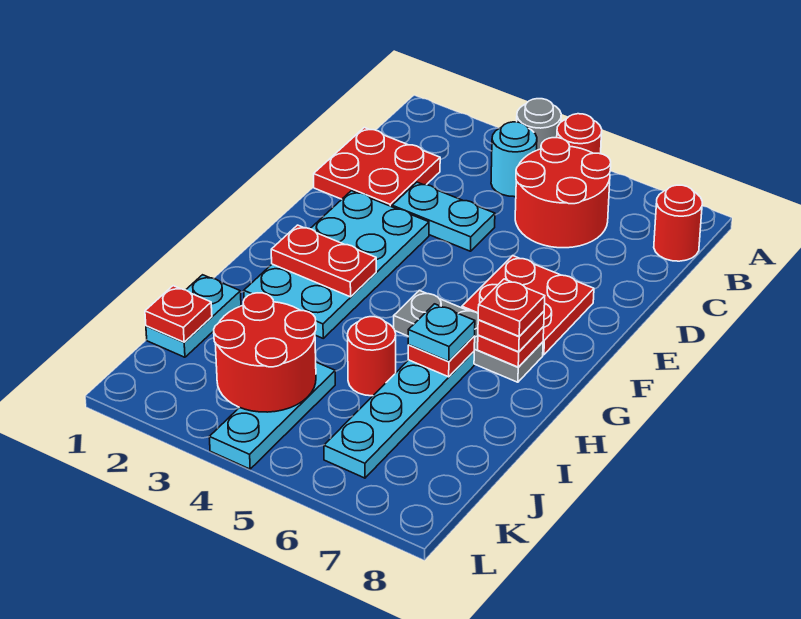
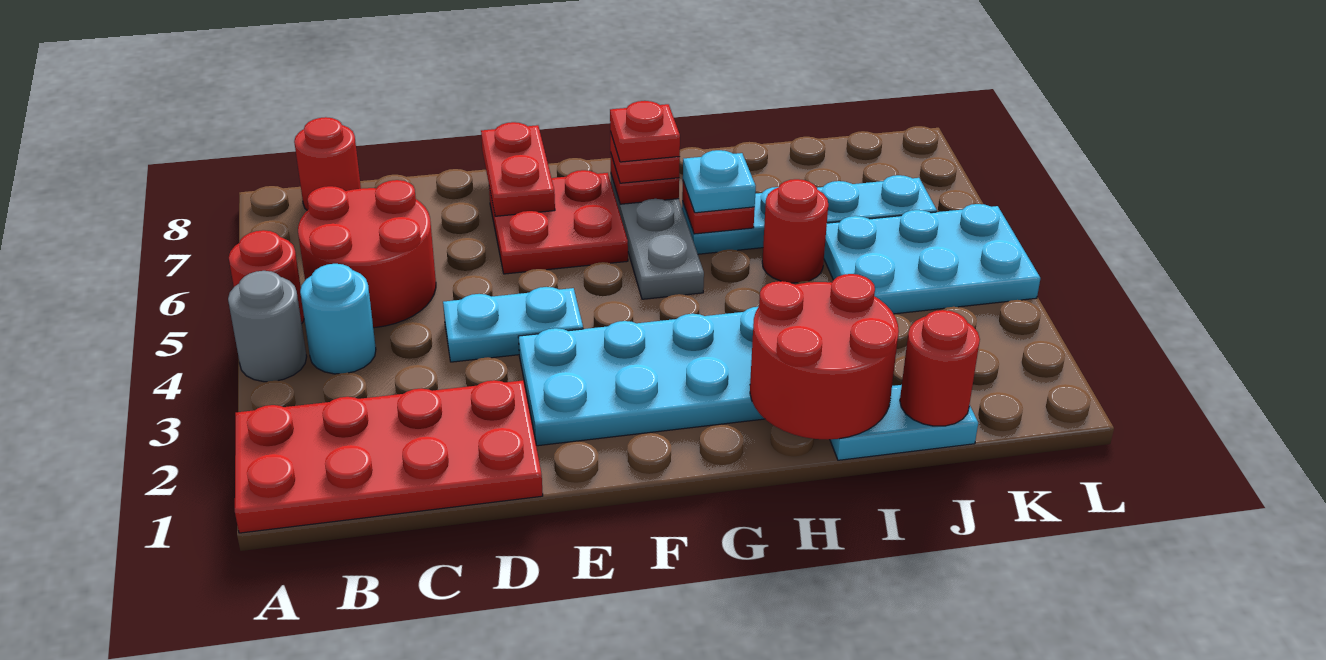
red 2x2 plate [314,128,440,207] -> red 2x4 plate [235,380,543,533]
cyan 1x2 plate [392,182,495,251] -> cyan 1x2 plate turned to [443,287,583,362]
red 1x2 plate [271,225,376,297] -> red 1x2 plate moved to [481,122,555,216]
red 1x1 plate [145,286,212,342] -> red 1x1 round brick [900,310,980,426]
red 2x2 round brick [214,293,316,412] -> red 2x2 round brick moved to [750,274,899,440]
cyan 1x3 plate [209,362,335,469] -> cyan 2x3 plate [824,204,1040,314]

